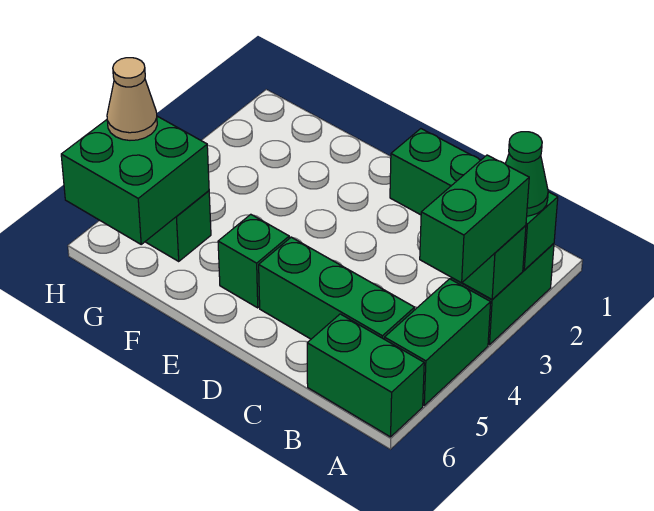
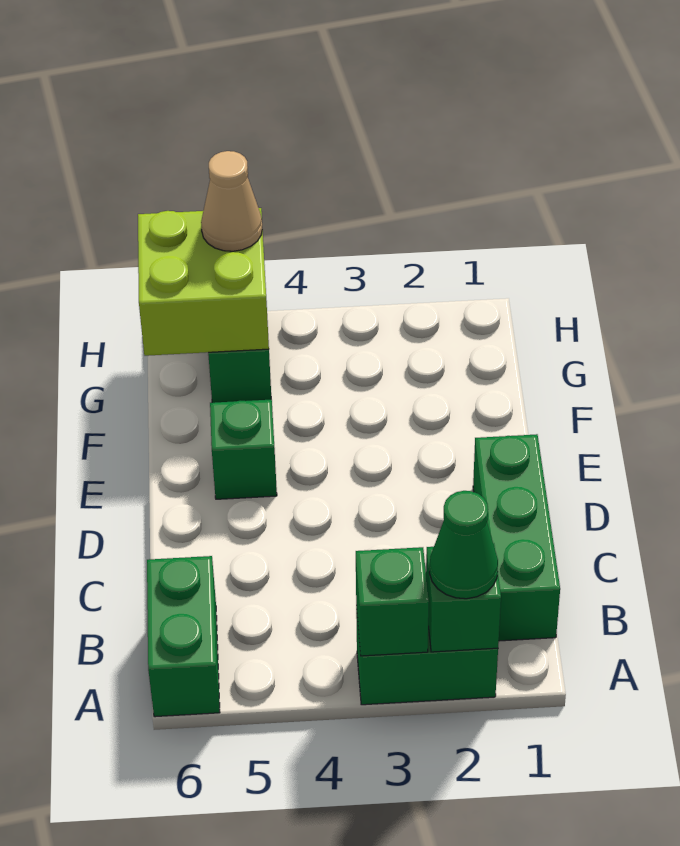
green 1x2 brick [420,155,529,283] -> none
green 1x2 brick [384,279,491,405] -> none
green 1x3 brick [259,237,415,339] -> none
green 2x2 brick [61,116,209,244] -> lime 2x2 brick [138,208,269,356]

